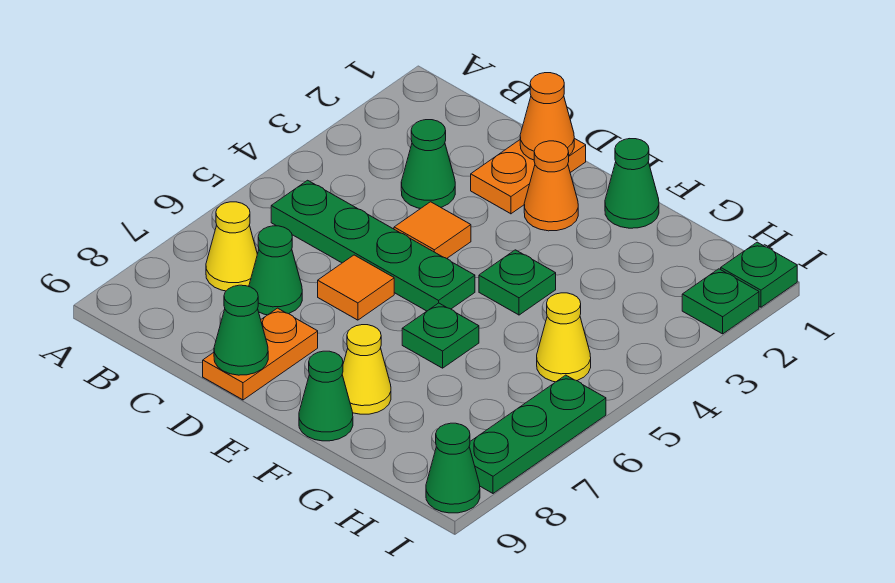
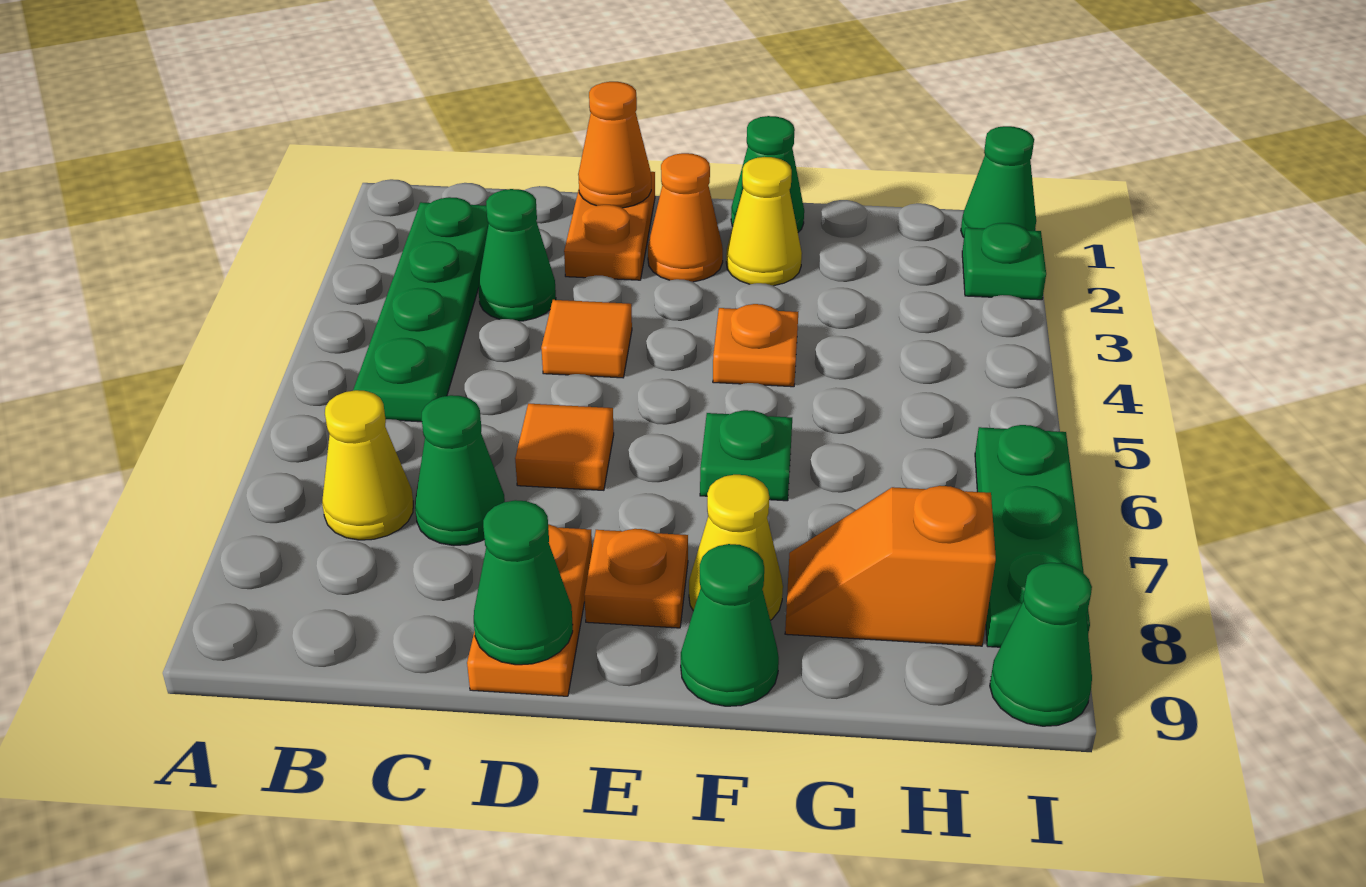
green 1x4 plate [271,180,475,311] -> green 1x4 plate turned to [353,197,489,422]
none -> orange 1x1 plate [584,529,688,628]
green 1x1 plate [479,250,556,315] -> orange 1x1 plate [713,304,798,387]
none -> orange 1x2 slope [785,486,996,646]
yellow 1x1 cone [537,293,591,382] -> yellow 1x1 cone moved to [726,157,802,286]
green 1x1 plate [721,242,797,307] -> green 1x1 cone [961,126,1036,237]

